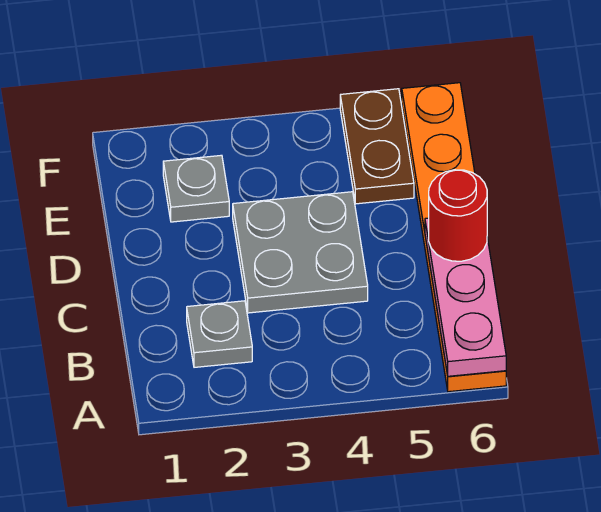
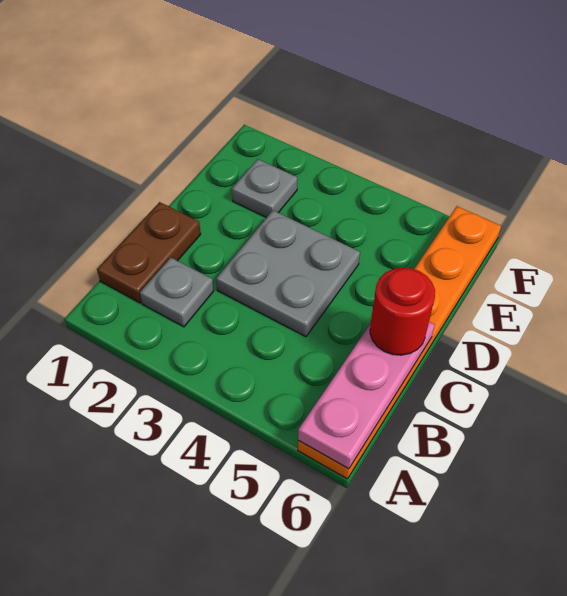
brown 1x2 plate [340,89,414,204] -> brown 1x2 plate moved to [97,202,201,303]

